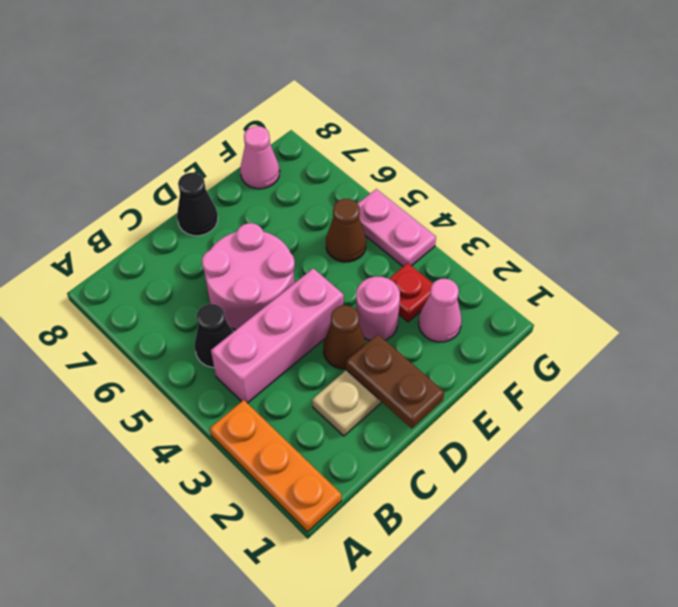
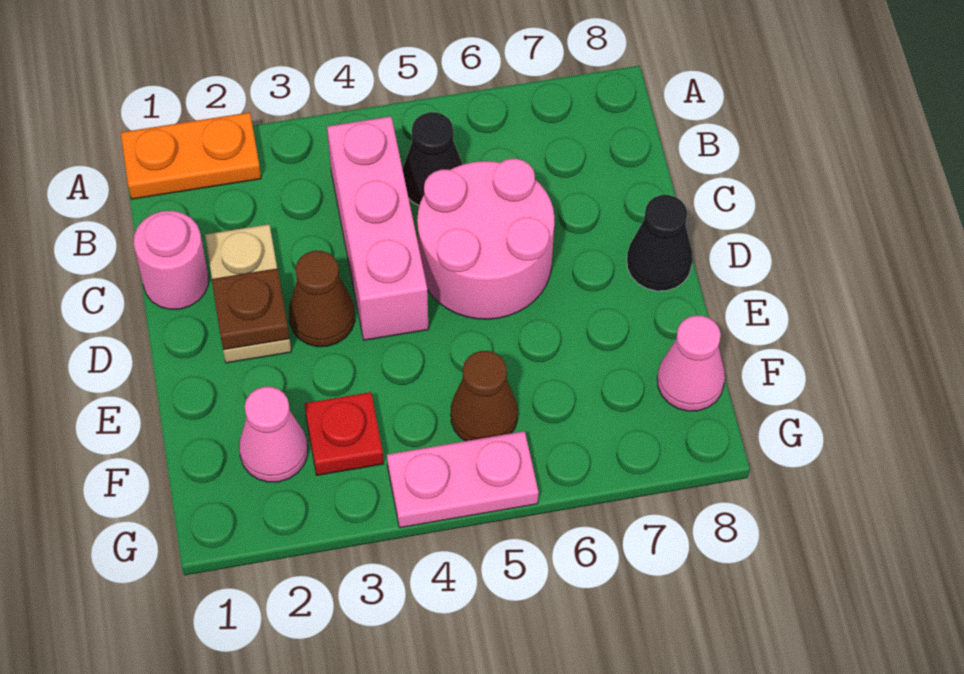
orange 1x3 plate [210,400,341,532] -> orange 1x2 plate [121,112,261,199]
brown 1x2 plate [346,334,444,429] -> brown 1x1 plate [212,268,290,350]
pink 1x1 round brick [356,277,400,340] -> pink 1x1 round brick moved to [134,211,208,309]

